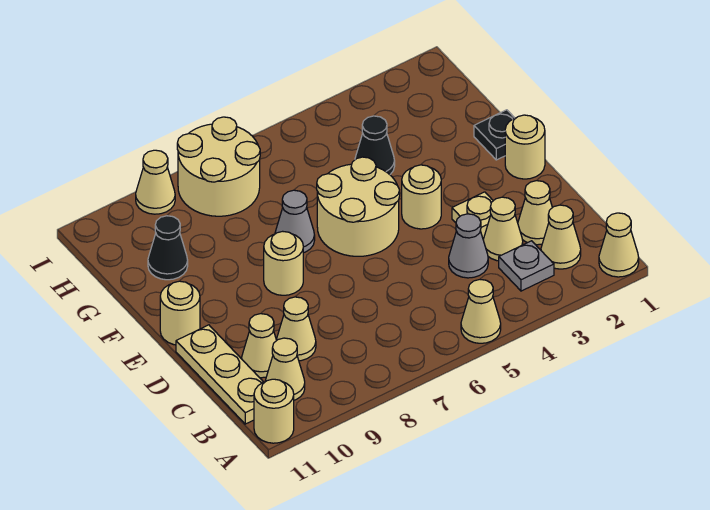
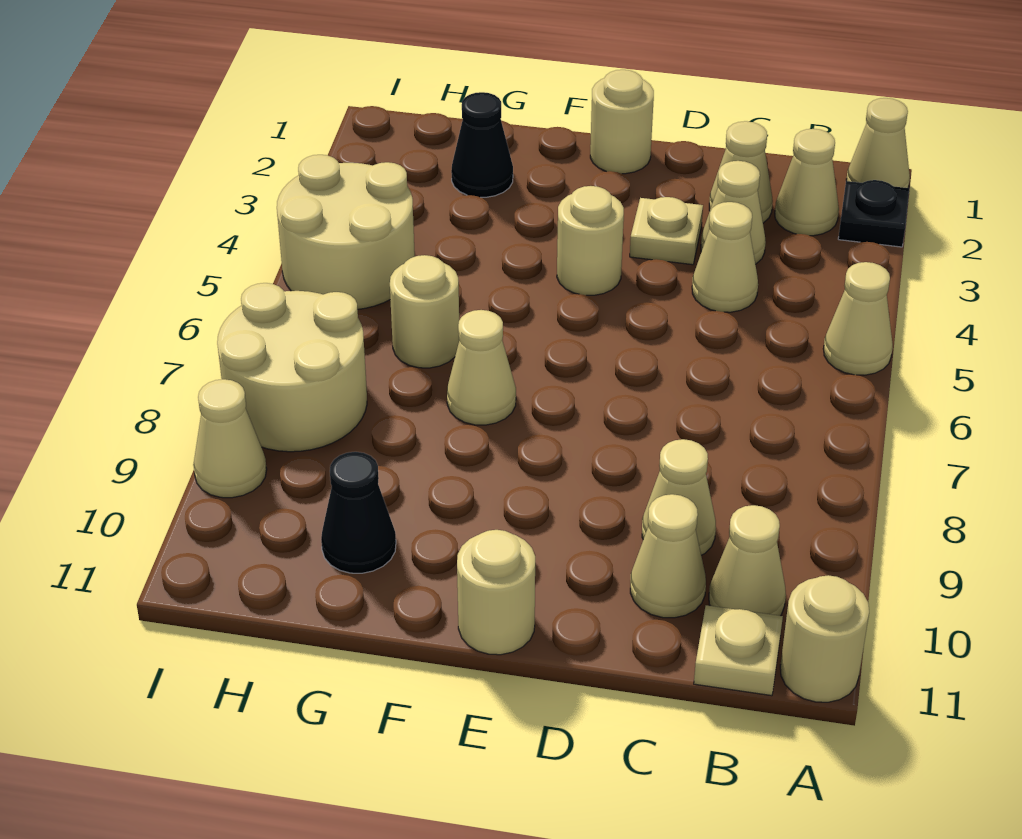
grey 1x1 plate [499,241,554,291] -> none
tan 1x3 plate [176,325,263,424] -> tan 1x1 plate [694,605,783,696]
grey 1x1 cone [449,214,488,278] -> tan 1x1 cone [692,202,758,312]
tan 2x2 round brick [317,157,400,256] -> tan 2x2 round brick moved to [277,155,415,309]
tan 1x1 round brick [264,231,303,295] -> tan 1x1 round brick moved to [390,255,459,368]
black 1x1 plate [474,110,514,160] -> black 1x1 plate moved to [838,180,909,247]
grey 1x1 cone [275,190,315,253] -> tan 1x1 cone [447,310,516,425]
black 1x1 cone [355,116,395,174] -> black 1x1 cone moved to [451,92,513,197]

